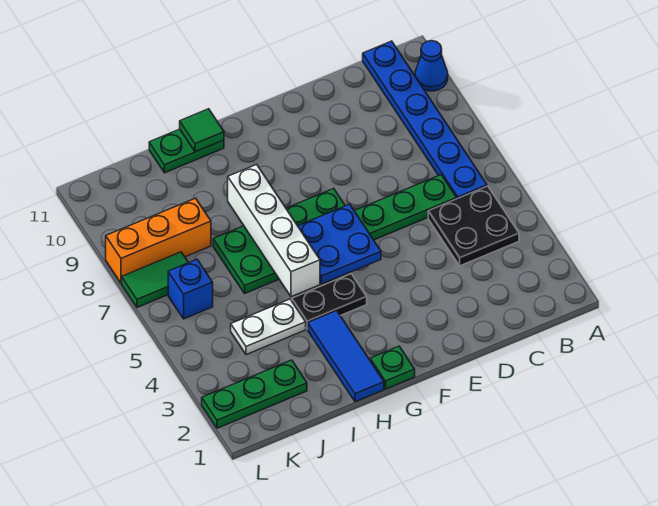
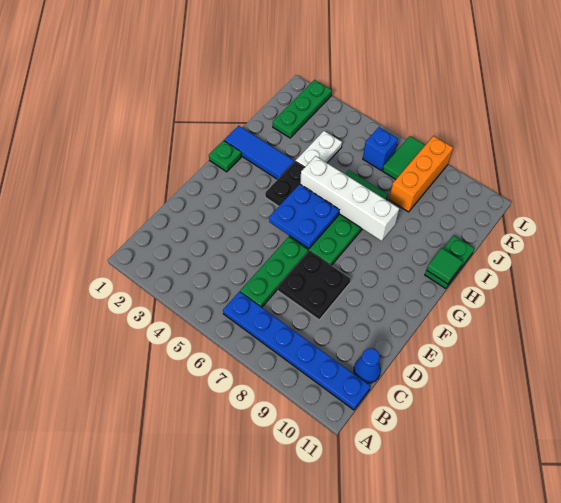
blue 1x1 cone [415,41,448,91] -> blue 1x1 cone moved to [354,348,381,383]
black 2x2 plate [428,186,519,266] -> black 2x2 plate moved to [278,251,351,320]

